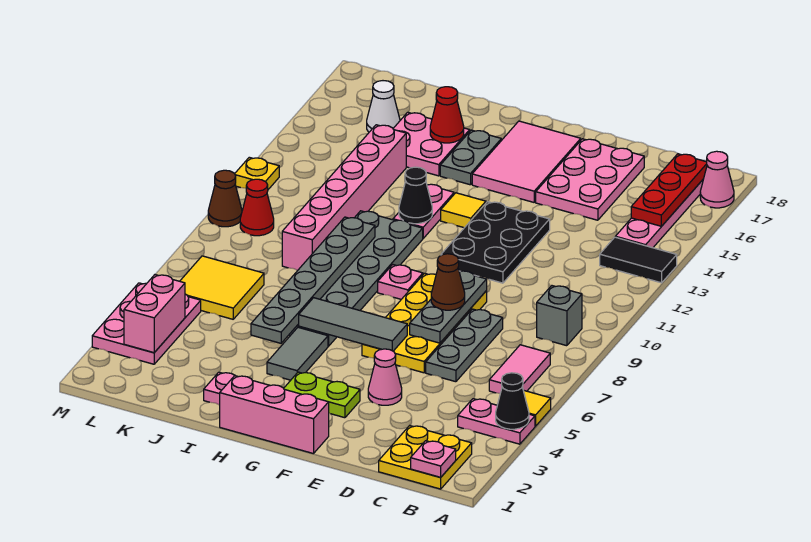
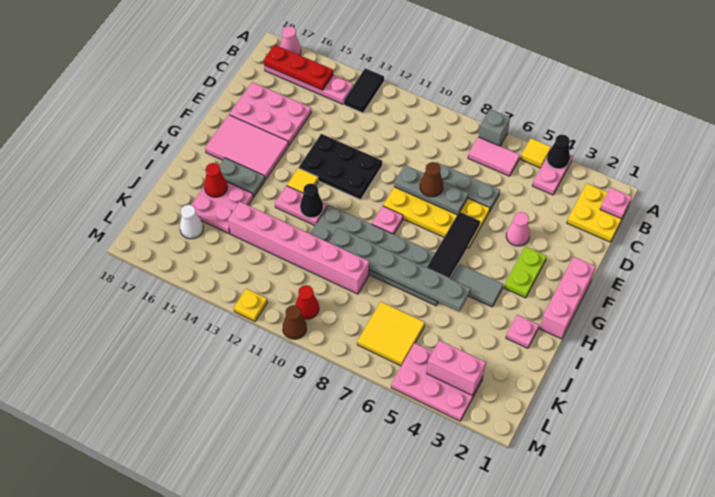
grey 1x1 brick [537,286,582,346] -> grey 1x1 brick moved to [479,109,510,146]
grey 1x3 tile [299,298,407,351] -> black 1x3 tile [427,212,480,278]

